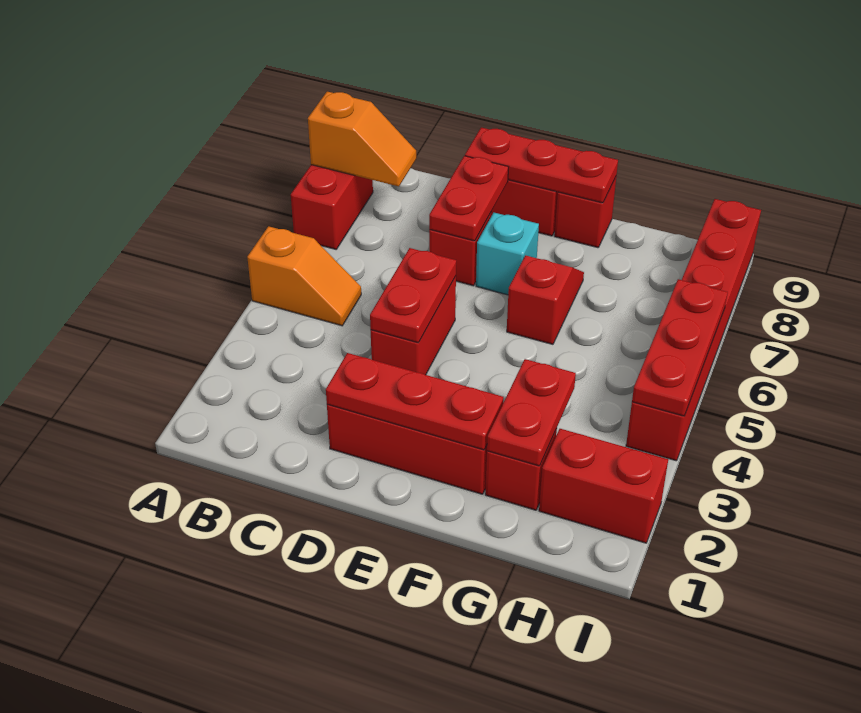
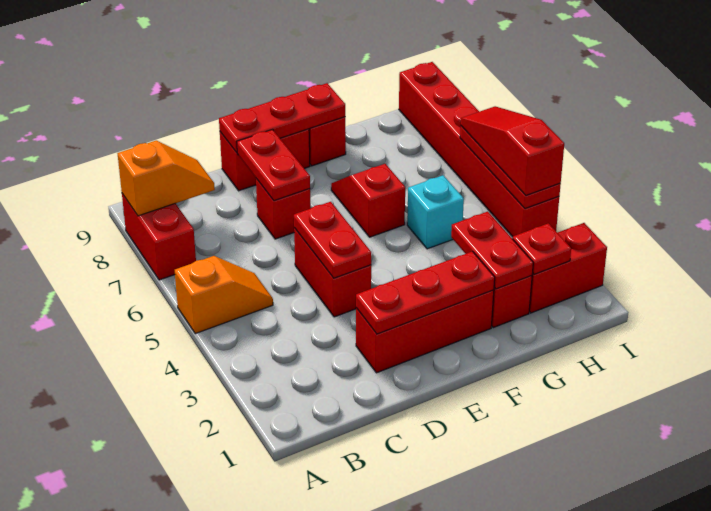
cyan 1x1 brick [476,213,539,295] -> cyan 1x1 brick moved to [407,175,464,249]
none -> red 1x1 plate [513,223,571,275]
none -> red 1x3 slope [461,106,564,196]

